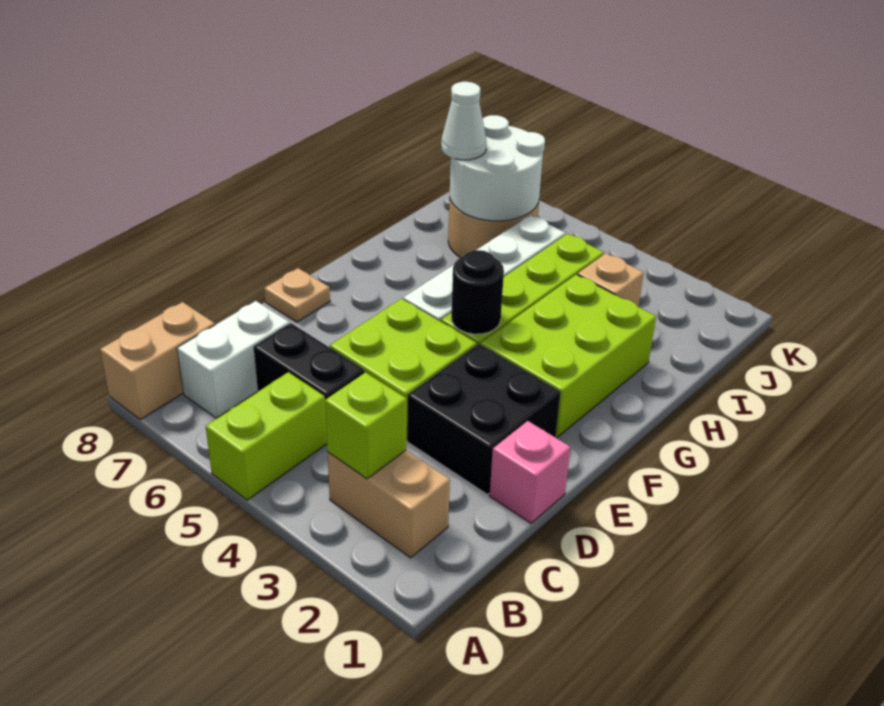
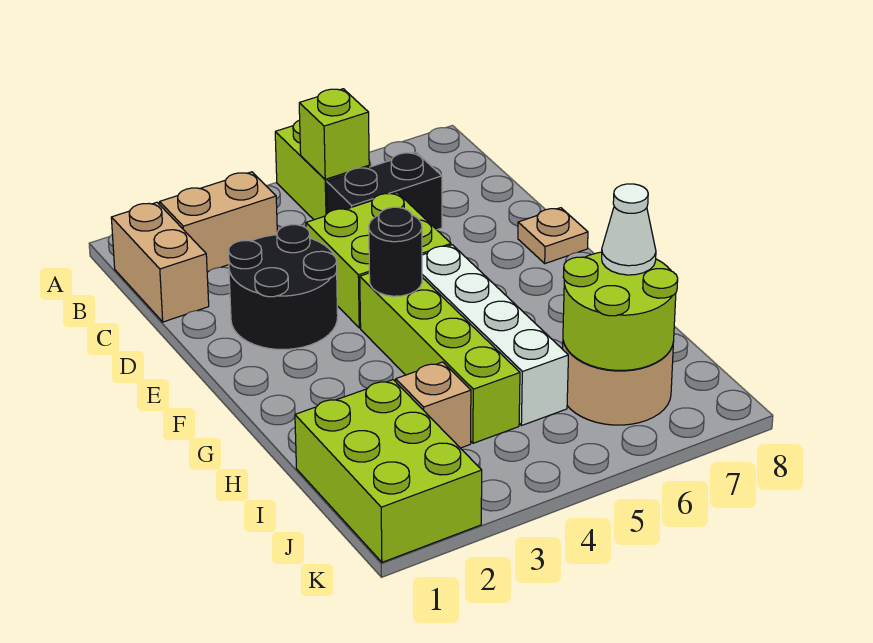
tan 1x2 brick [100,302,215,420] -> tan 1x2 brick moved to [111,202,209,322]
lime 1x1 brick [325,373,407,479] -> lime 1x1 brick moved to [299,89,369,179]
white 1x2 brick [177,301,290,418] -> none
pink 1x1 brick [490,421,571,523] -> none
black 2x2 brick [407,344,561,495] -> black 2x2 round brick [228,225,338,349]
lime 2x3 brick [480,275,656,437] -> lime 2x3 brick moved to [295,380,482,562]
white 2x2 round brick [450,115,545,221] -> lime 2x2 round brick [563,252,678,370]

